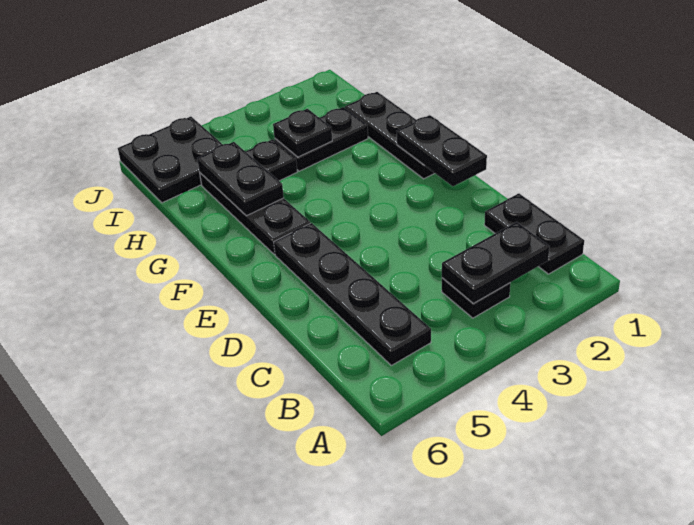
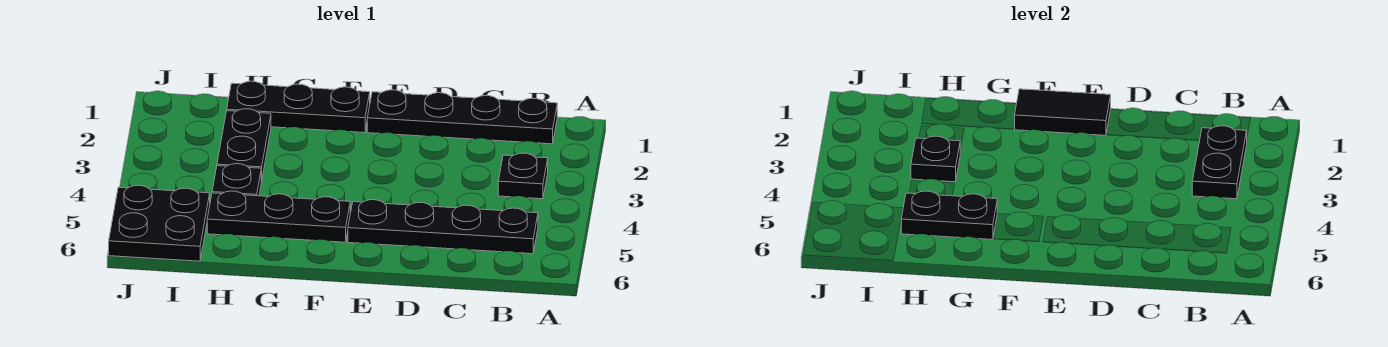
black 1x2 plate [484,193,584,274] -> black 1x4 plate [367,90,557,144]
black 1x2 plate [397,115,487,186] -> black 1x2 tile [1015,89,1111,135]

